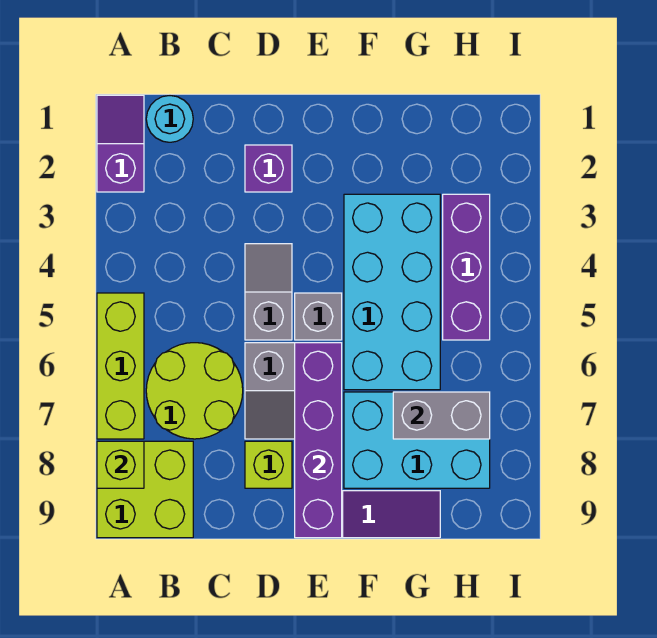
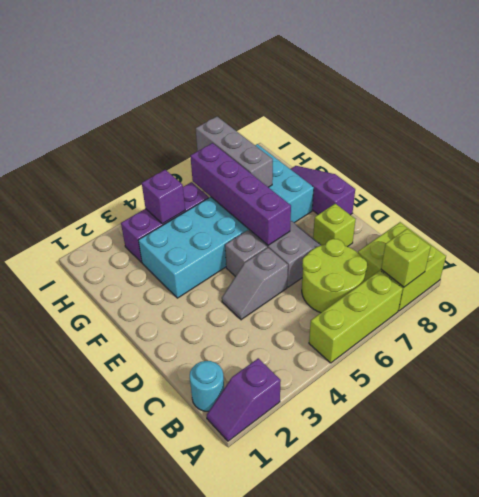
purple 1x1 brick [245,145,292,192] -> purple 1x1 brick moved to [142,170,185,224]
purple 1x4 brick [295,343,342,538] -> purple 1x4 brick turned to [190,143,291,245]
grey 1x2 brick [393,392,490,439] -> grey 1x3 brick [196,117,273,187]

